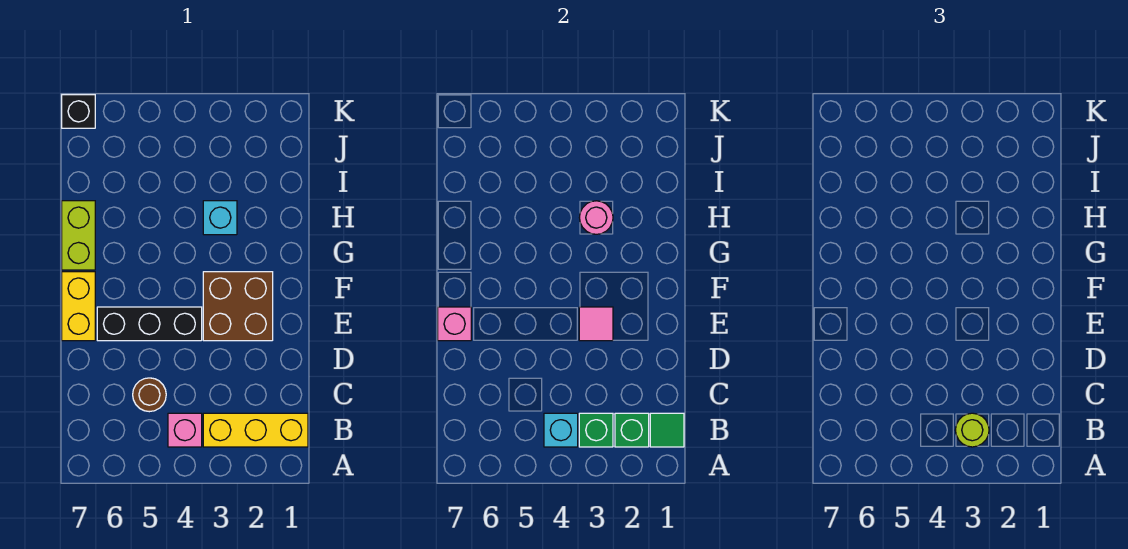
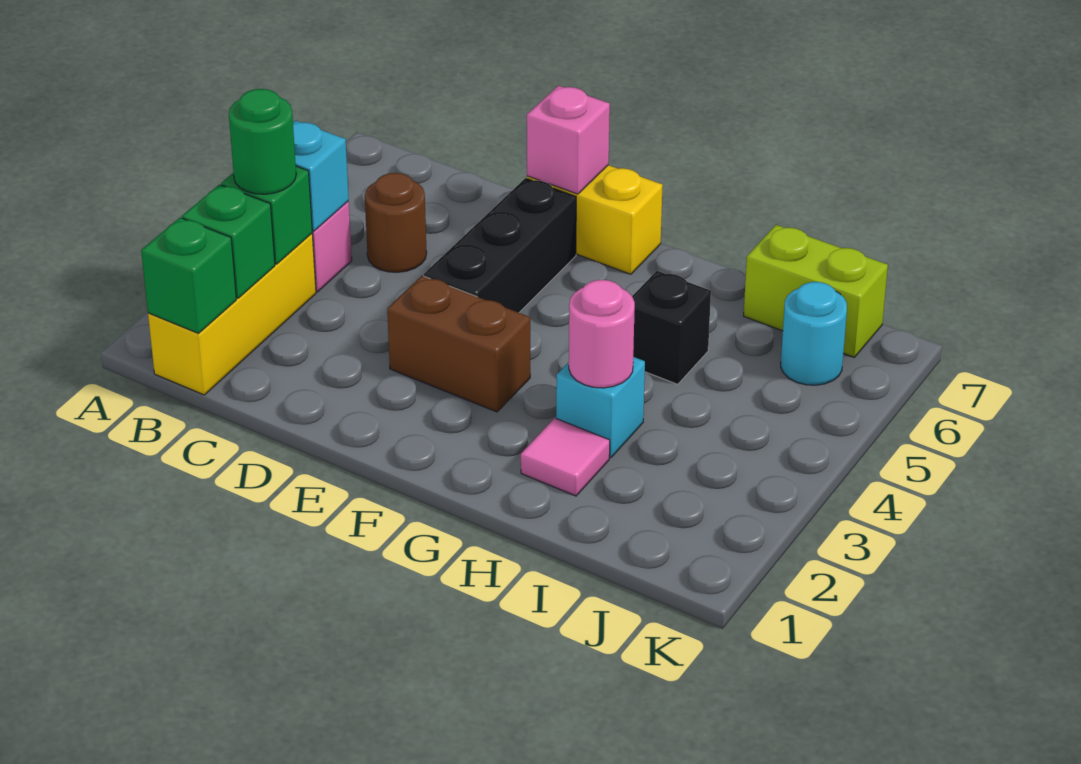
green 1x1 tile [650,413,684,447] -> green 1x1 brick [141,218,236,333]
lime 1x1 round brick [955,413,989,447] -> green 1x1 round brick [229,89,296,194]
brown 2x2 brick [203,272,273,341] -> brown 1x2 brick [387,276,530,412]
pink 1x1 tile [579,307,613,341] -> pink 1x1 tile moved to [521,418,610,496]
lime 1x2 brick [62,201,95,270] -> lime 1x2 brick moved to [744,225,888,357]
none -> cyan 1x1 round brick [781,282,847,385]
black 1x1 brick [62,95,95,128] -> black 1x1 brick moved to [632,271,711,384]

